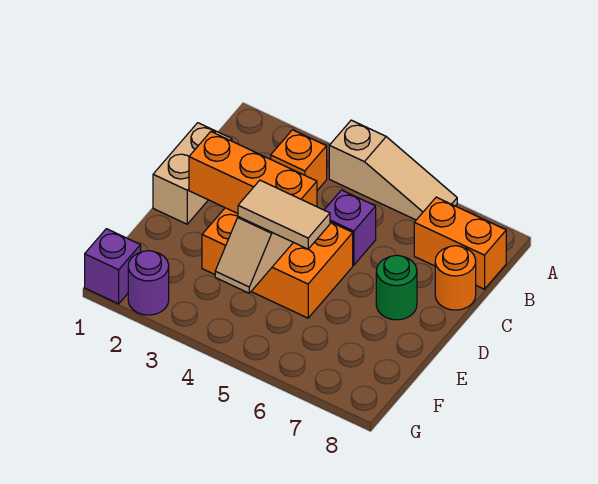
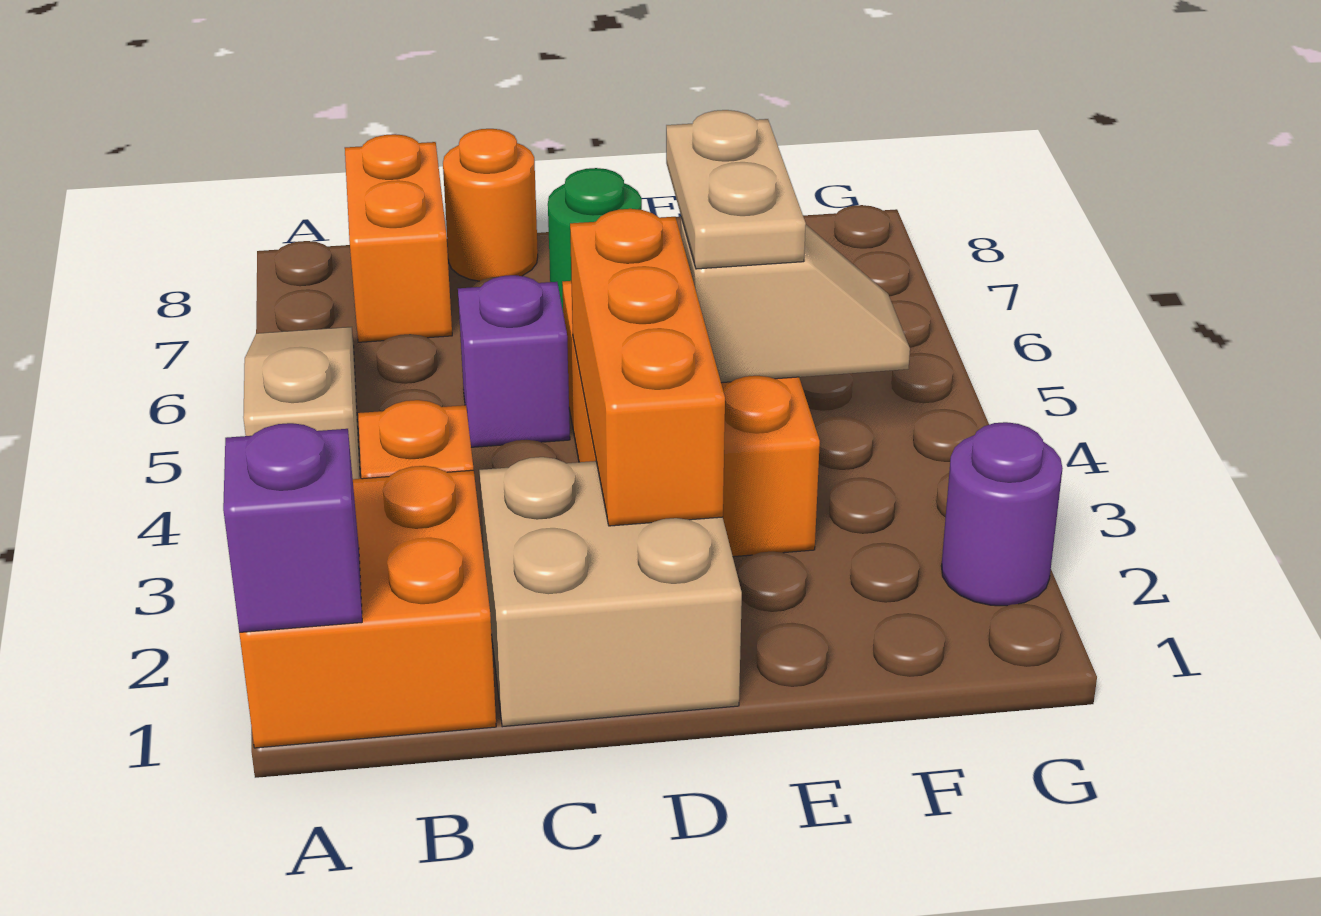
none -> orange 2x2 brick [239,466,496,748]
tan 1x2 brick [153,123,232,224] -> tan 2x2 brick [479,457,742,727]
tan 1x2 tile [238,180,330,249] -> tan 1x2 plate [666,110,806,269]
purple 1x1 brick [85,229,141,304] -> purple 1x1 brick moved to [223,423,362,632]

